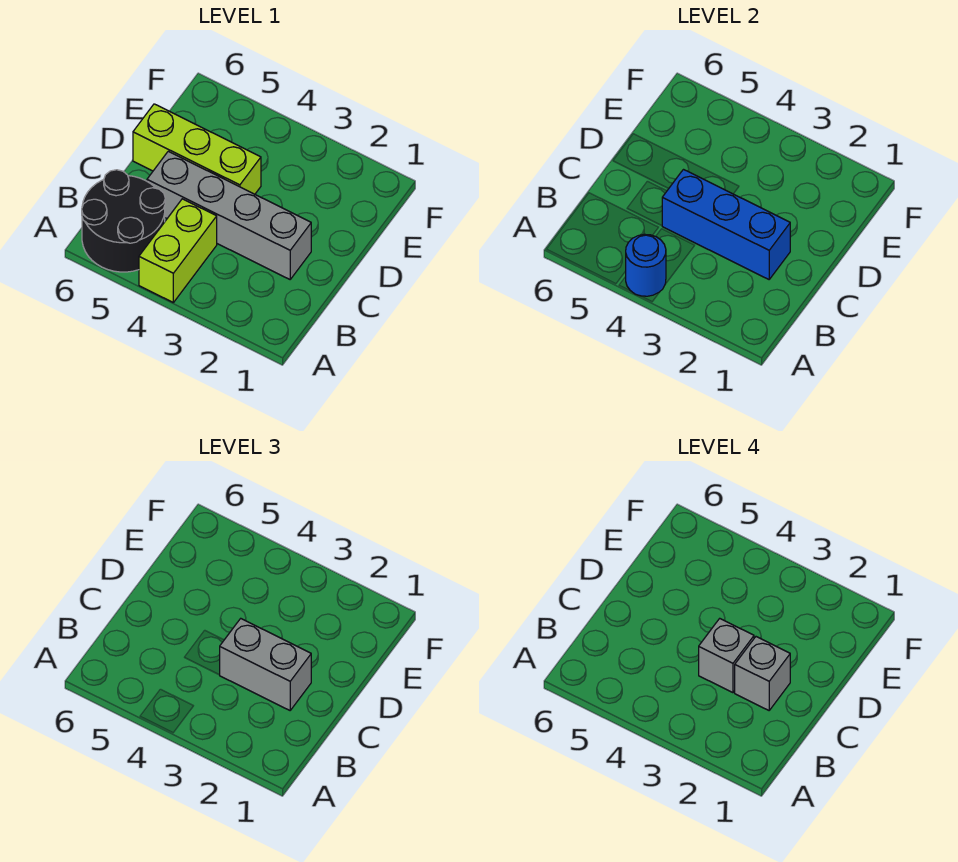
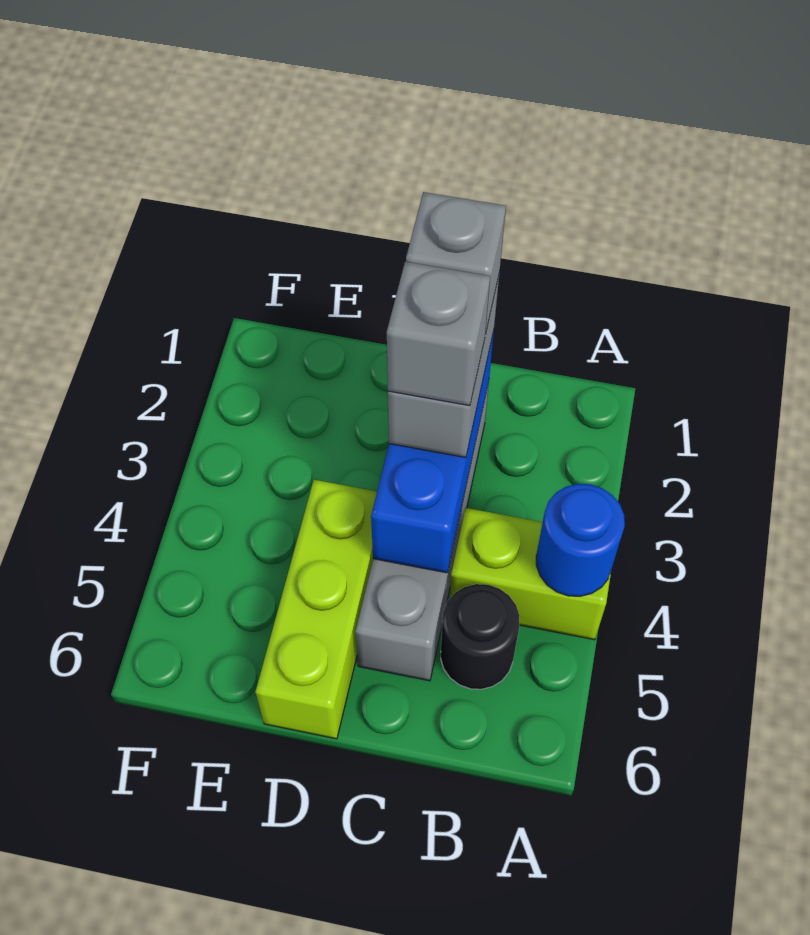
black 2x2 round brick [82,170,165,272] -> black 1x1 round brick [441,584,520,689]

